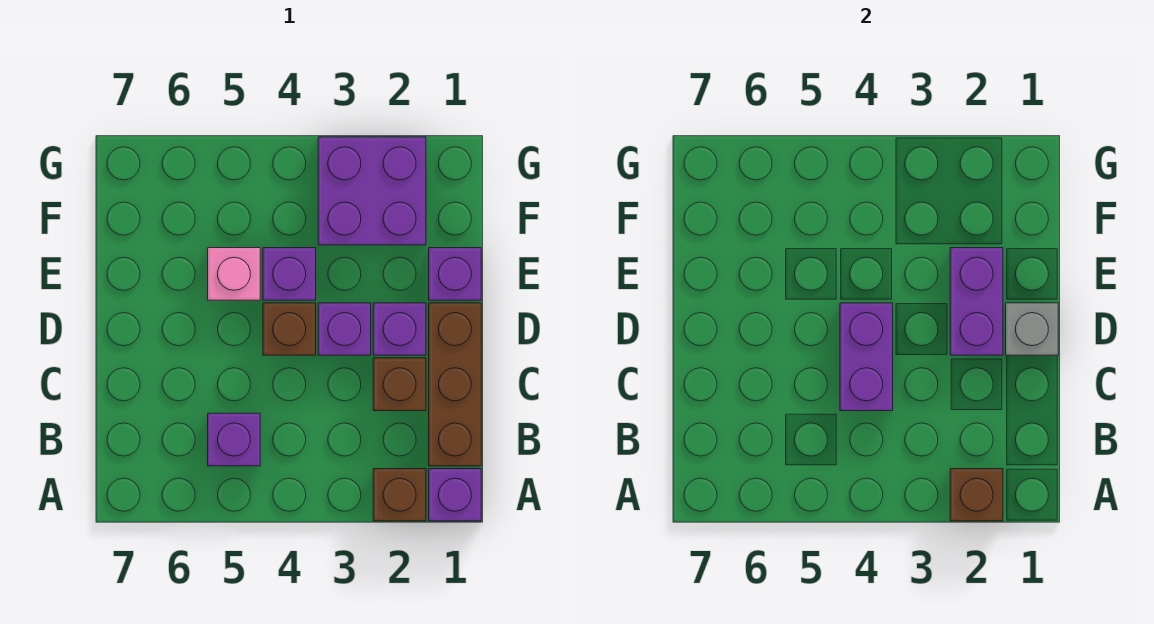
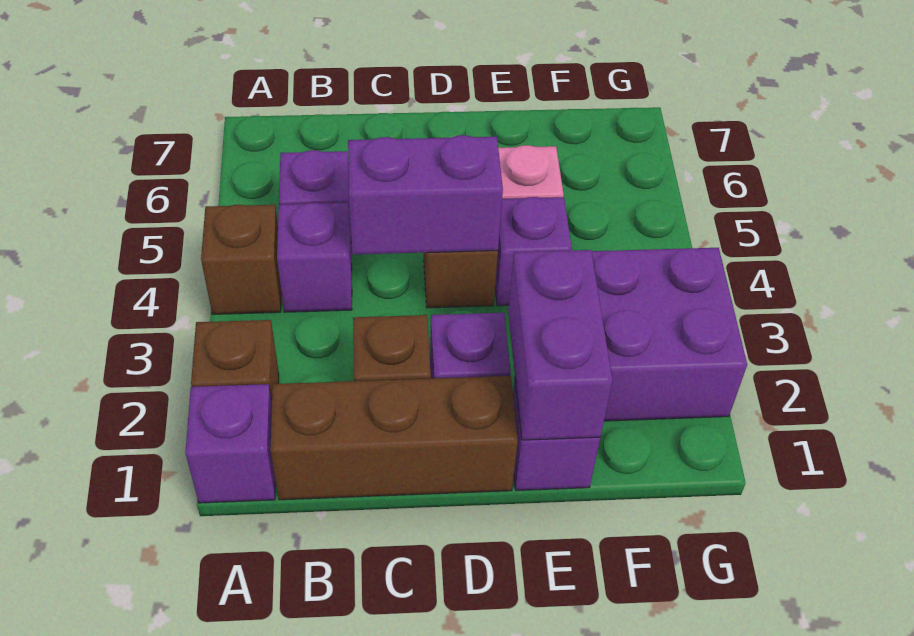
brown 1x1 brick [950,469,1003,521] -> brown 1x1 brick moved to [201,205,281,314]
grey 1x1 brick [1006,303,1058,355] -> none
purple 1x2 brick [950,248,1003,355] -> purple 1x2 brick turned to [508,250,613,440]
purple 1x1 brick [318,303,371,355] -> purple 1x1 brick moved to [277,203,352,312]

